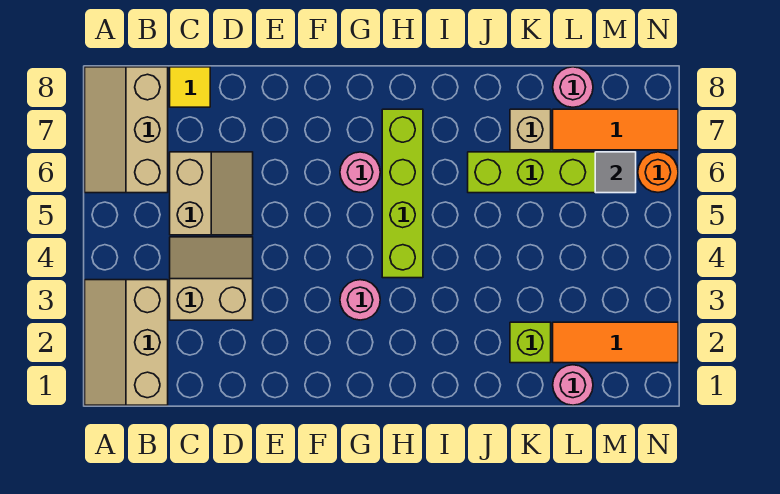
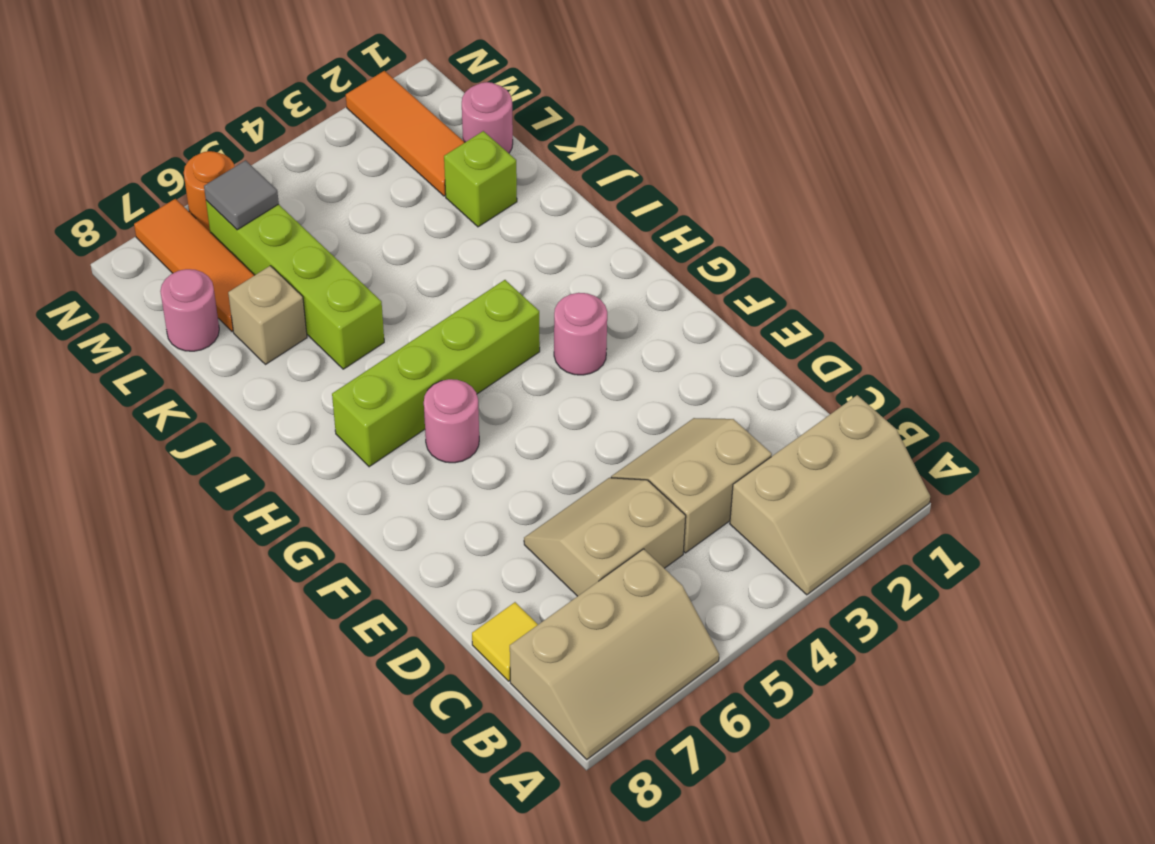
tan 2x2 slope [170,237,253,320] -> tan 2x2 slope turned to [611,418,772,553]

